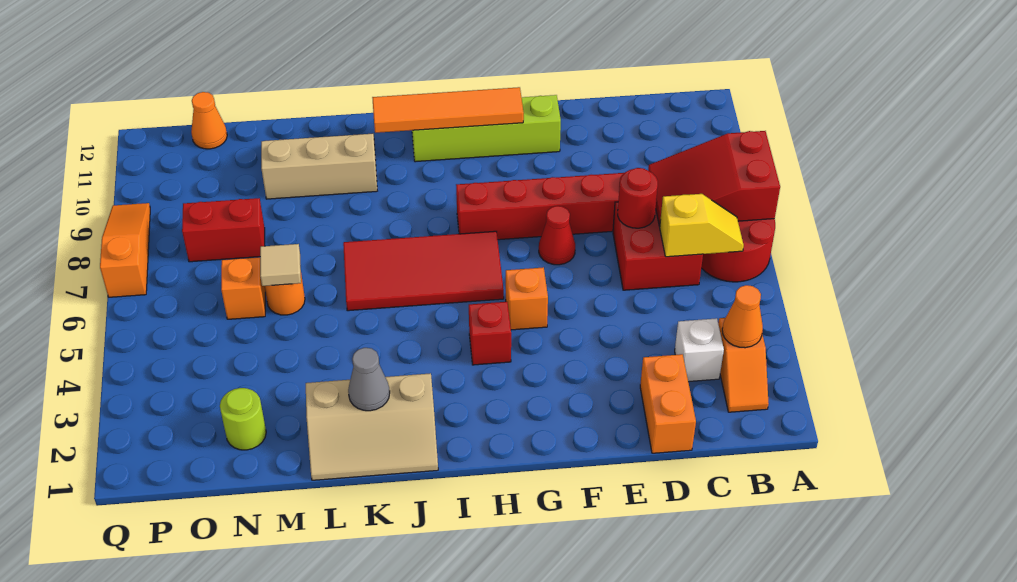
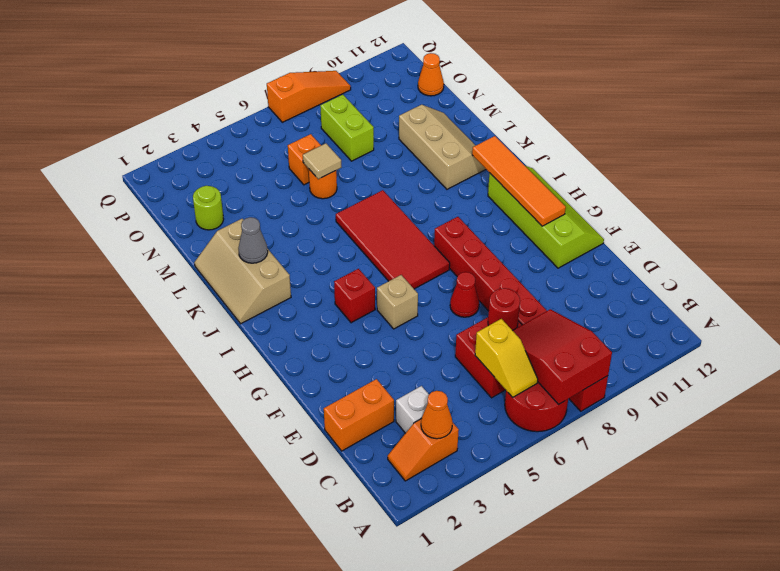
orange 1x1 brick [506,267,548,330] -> tan 1x1 brick [377,275,418,329]
red 1x2 brick [182,198,265,262] -> lime 1x2 brick [320,95,374,161]

